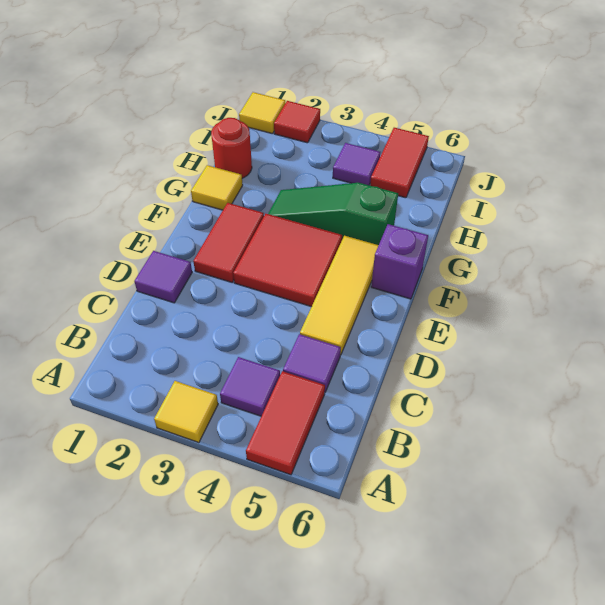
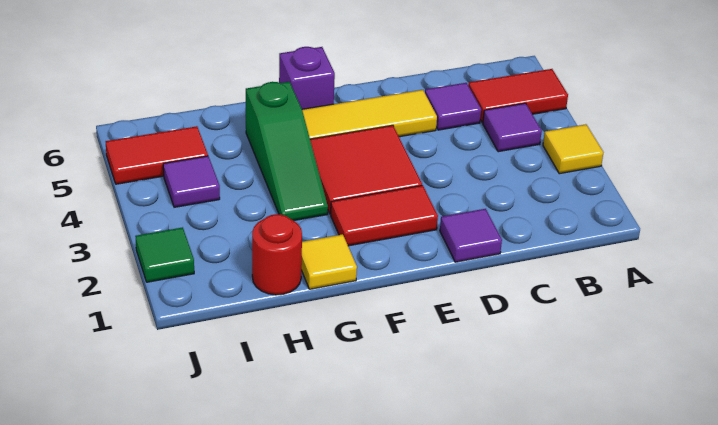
yellow 1x1 tile [239,92,285,134] -> none
red 1x1 tile [274,101,320,143] -> green 1x1 tile [135,227,194,282]

